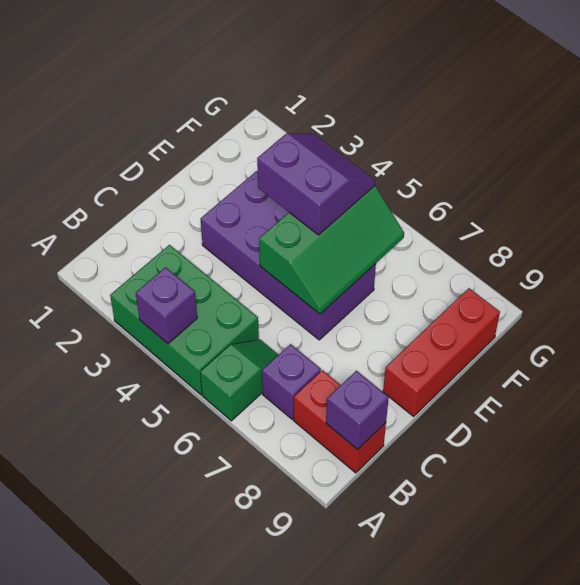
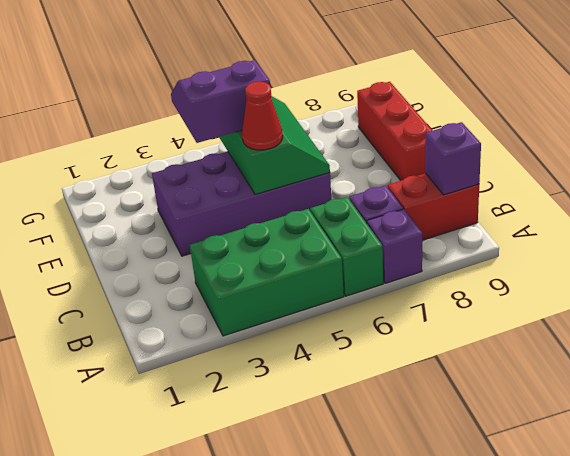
purple 1x1 brick [136,267,197,344] -> purple 1x1 brick moved to [367,209,422,283]
green 1x2 slope [200,339,278,421] -> green 1x2 brick [310,197,383,296]
none -> red 1x1 cone [242,82,283,150]

